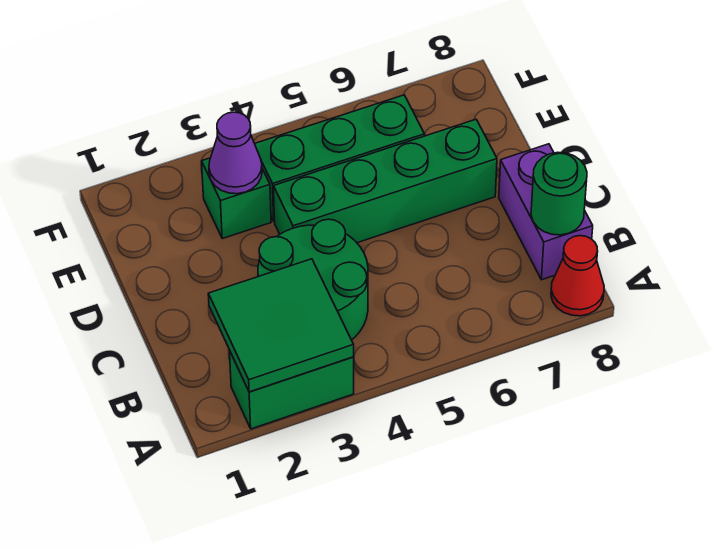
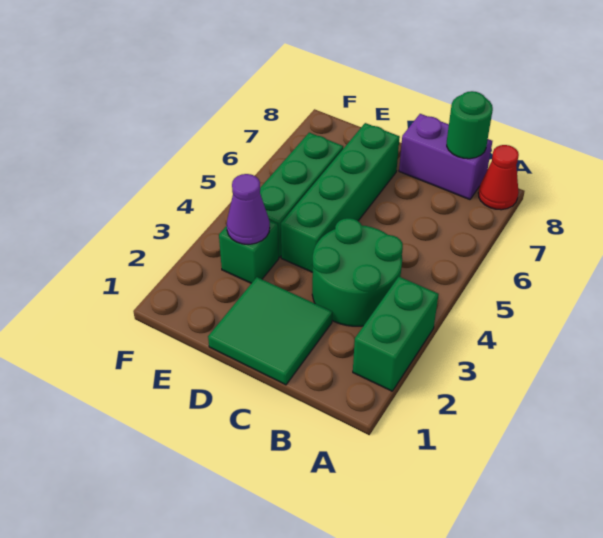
green 2x2 tile [208,259,354,392] -> green 2x2 tile moved to [208,277,332,385]

